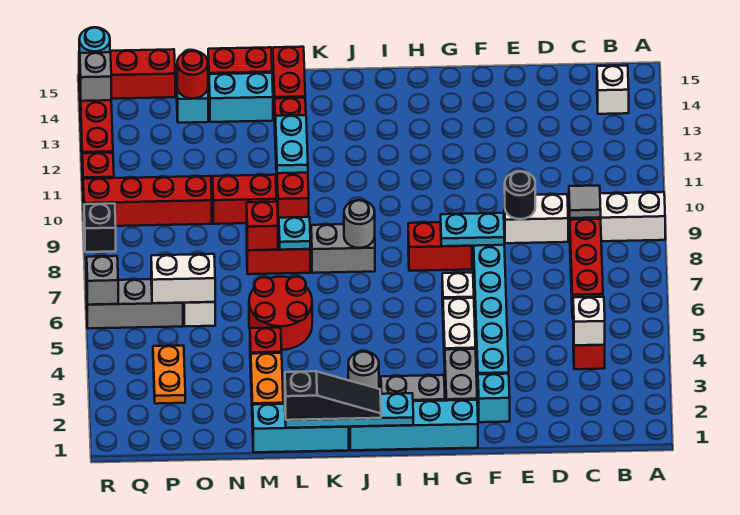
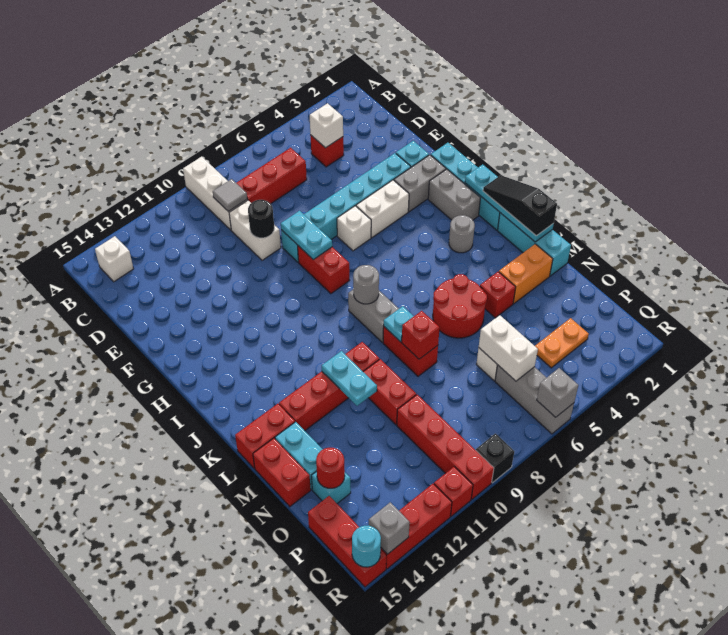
cyan 1x2 plate [275,115,308,173] -> cyan 1x2 plate turned to [322,351,377,406]

